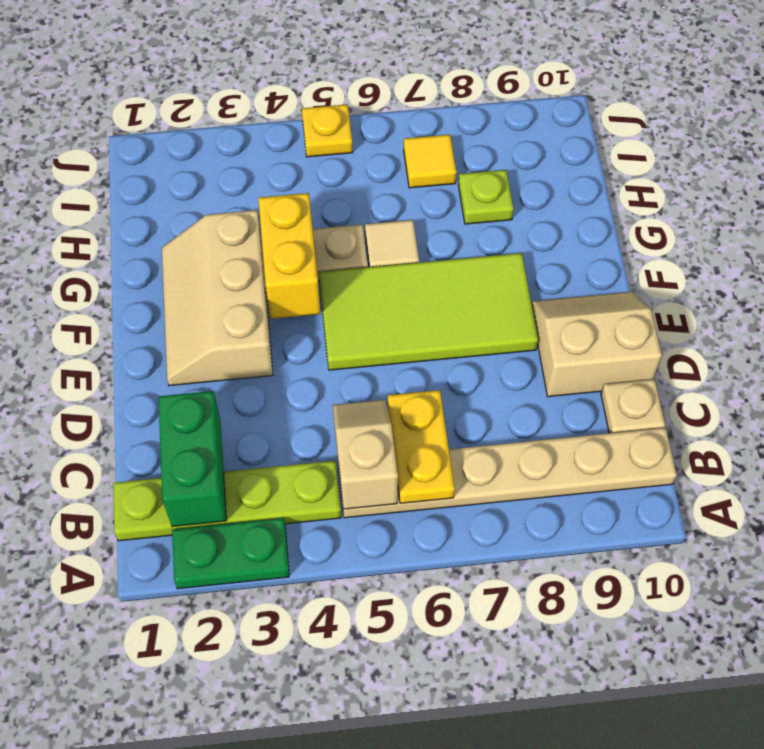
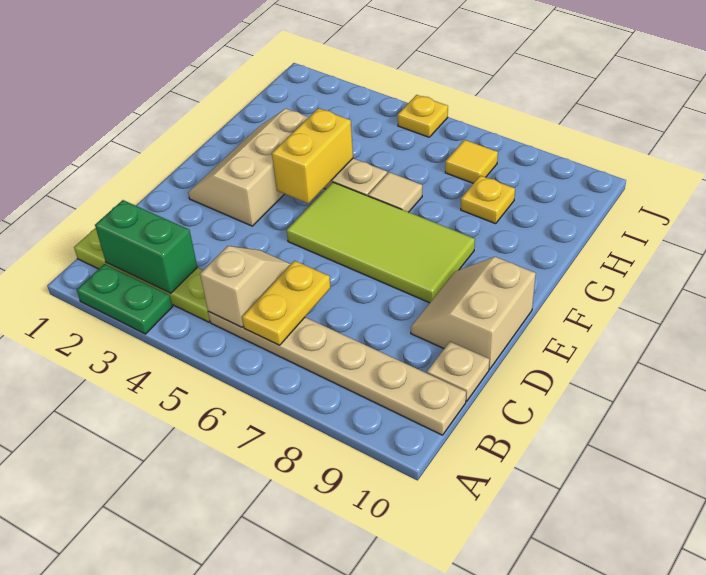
green 1x2 brick [159,391,226,527] -> green 1x2 brick turned to [95,200,197,293]
tan 2x2 slope [531,292,662,397] -> tan 2x2 slope turned to [411,257,536,369]
lime 1x1 plate [458,170,514,224] -> yellow 1x1 plate [461,176,515,224]

